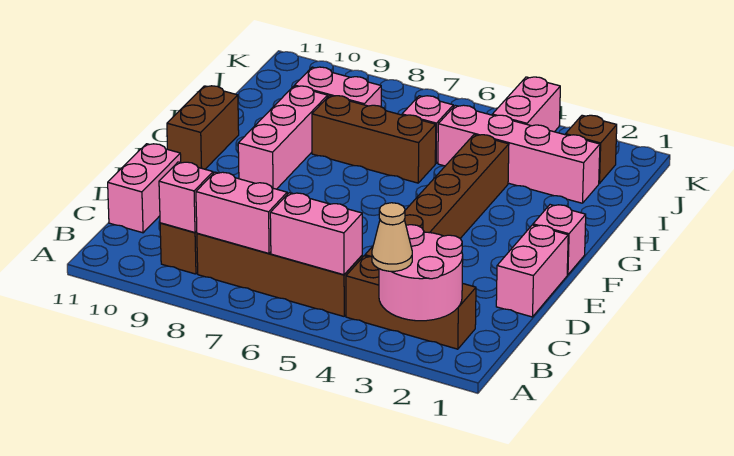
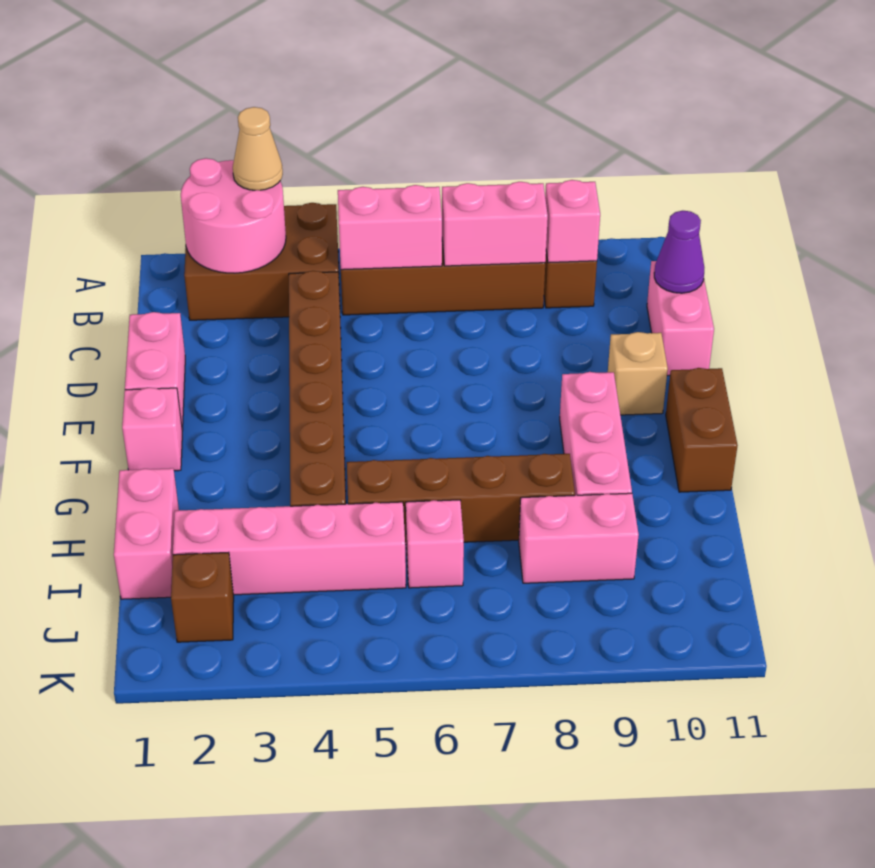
brown 1x3 brick [346,256,476,349] -> brown 2x3 brick [184,203,340,320]
none -> purple 1x1 cone [654,211,704,293]
none -> tan 1x1 brick [608,332,668,415]
brown 1x3 brick [312,96,436,183] -> brown 1x4 brick [347,454,575,545]
pink 1x2 brick [492,77,560,132] -> pink 1x2 brick moved to [114,468,179,599]

